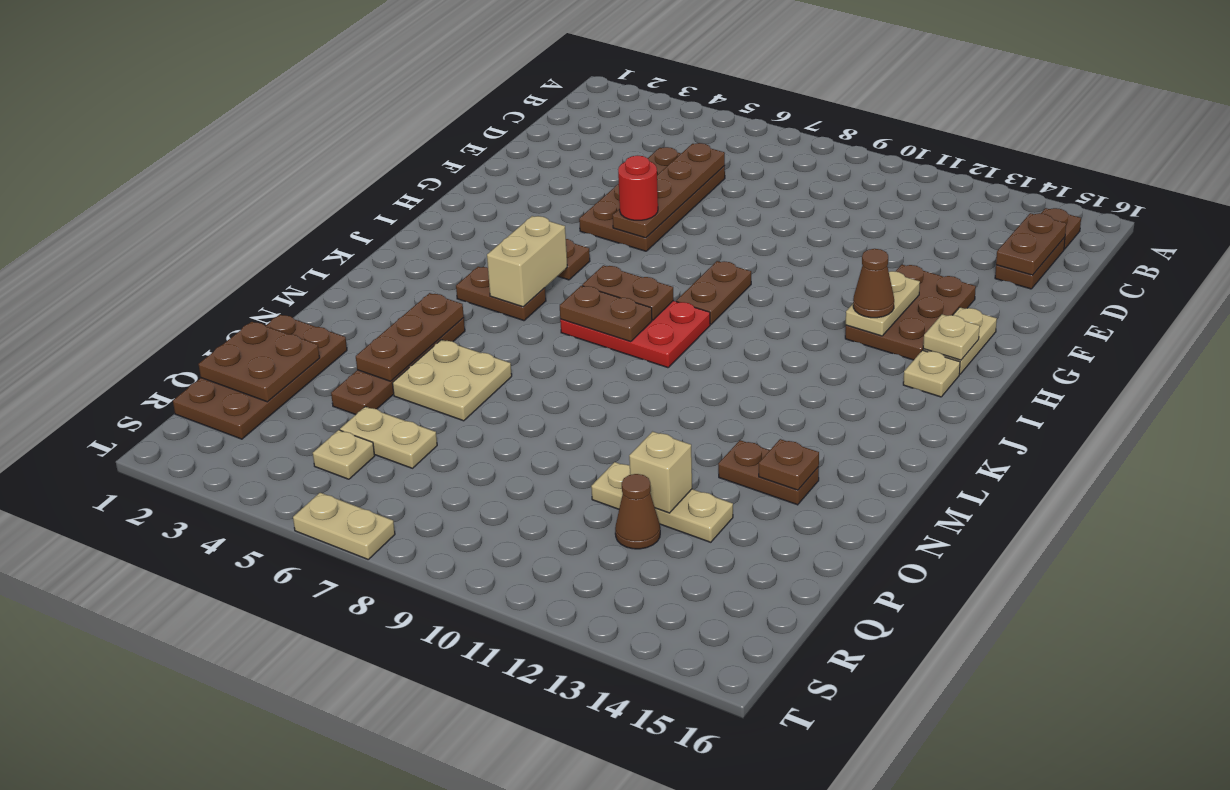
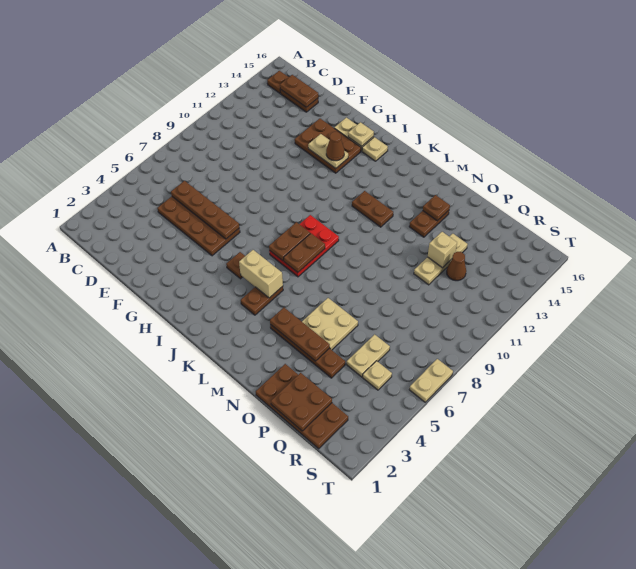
red 1x1 round brick [618,156,658,220] -> none
brown 1x2 plate [676,261,751,325] -> brown 1x2 plate moved to [352,191,393,227]

